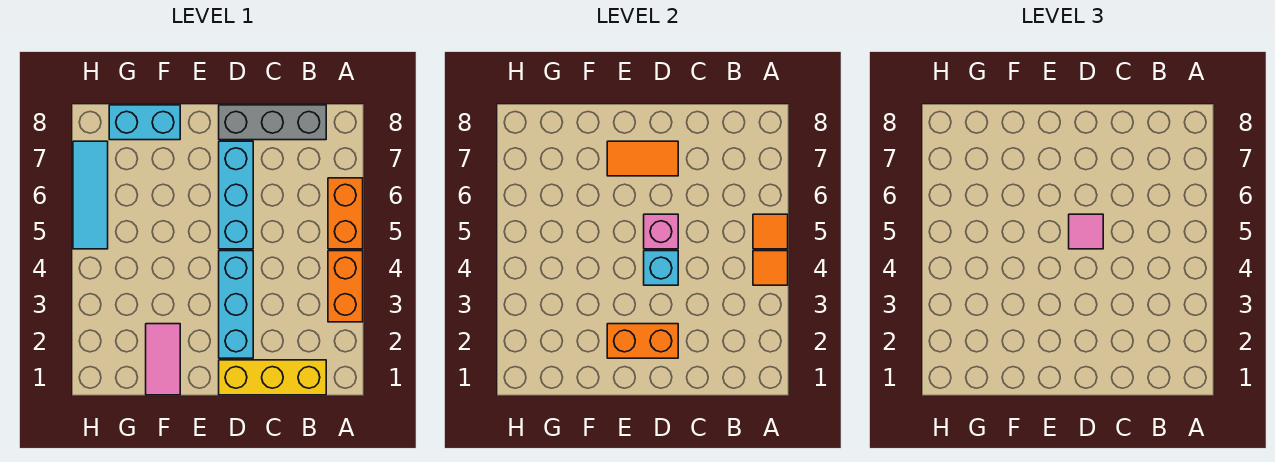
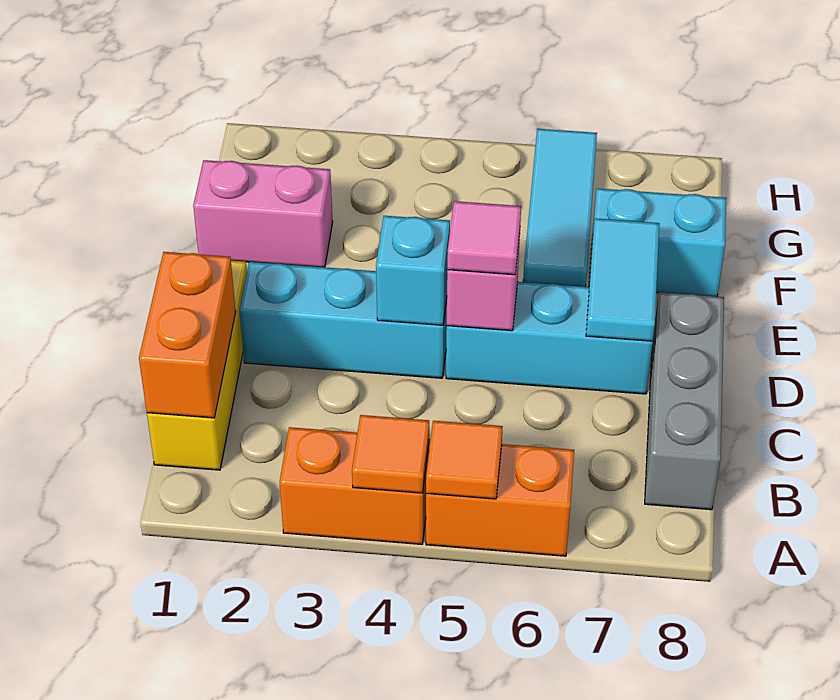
orange 1x2 brick [607,324,678,358] -> orange 1x2 brick moved to [139,252,236,418]
orange 1x2 tile [607,141,678,176] -> cyan 1x2 tile [586,218,659,341]
pink 1x2 tile [146,324,180,395] -> pink 1x2 brick [193,160,333,267]
cyan 1x2 brick [109,105,180,140] -> cyan 1x2 brick turned to [589,188,726,297]
cyan 1x3 tile [73,141,108,249] -> cyan 1x3 tile turned to [523,129,597,287]

